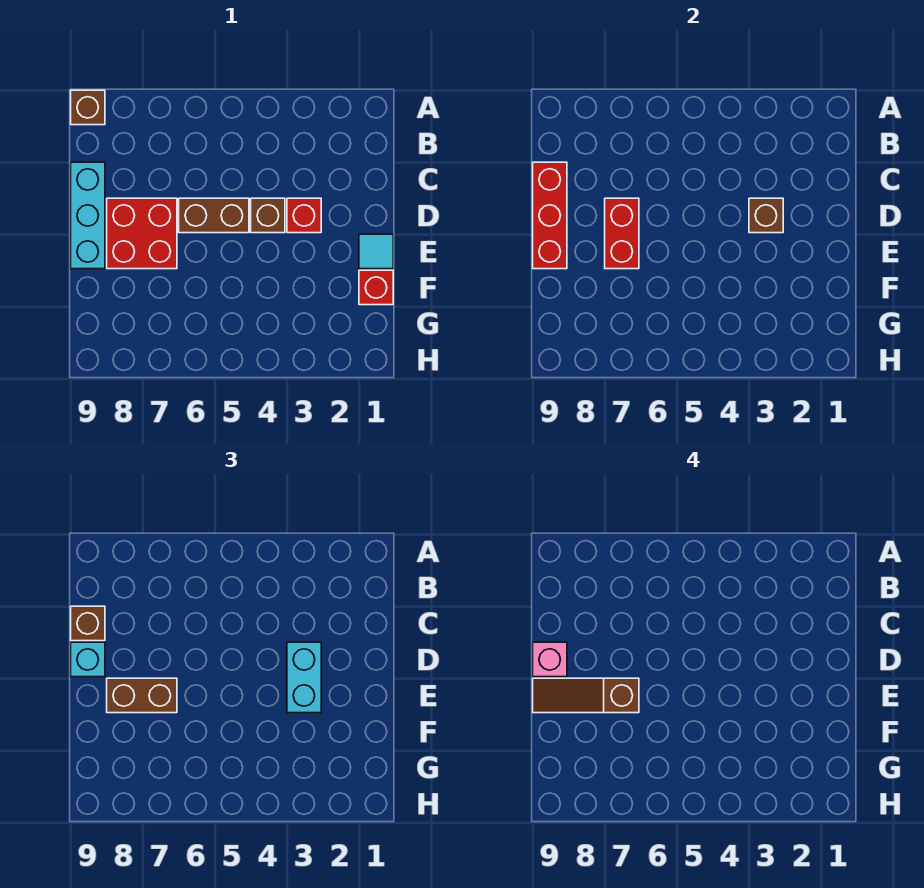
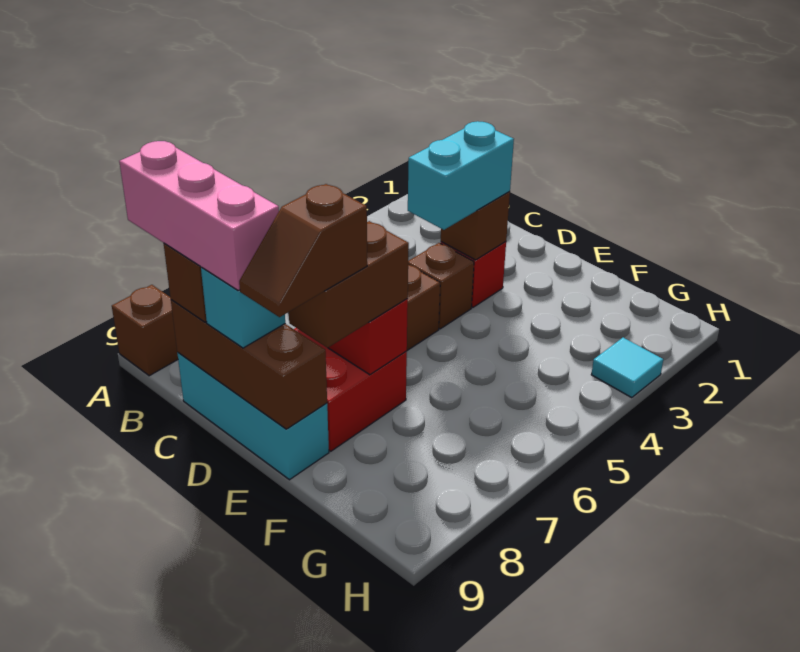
red 1x3 brick [533,162,567,269] -> brown 1x3 brick [171,300,327,429]
cyan 1x2 brick [287,642,321,713] -> cyan 1x2 brick turned to [408,121,514,230]
pink 1x1 brick [533,642,567,677] -> pink 1x3 brick [119,141,279,291]
cyan 1x1 tile [359,234,393,269] -> cyan 1x1 tile moved to [591,338,663,397]
brown 1x3 slope [533,678,639,713] -> brown 1x2 slope [239,184,367,317]
red 1x1 brick [359,270,393,305] -> none

